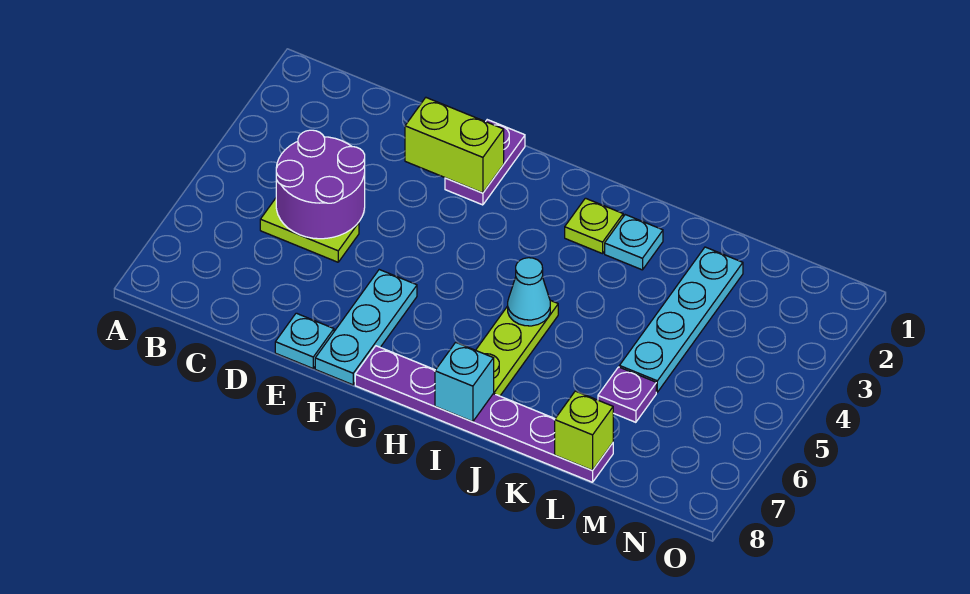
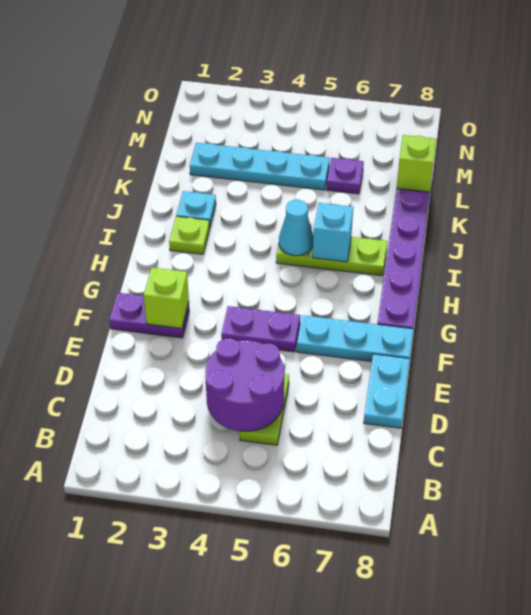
lime 1x2 brick [405,98,504,193] -> lime 1x1 brick [144,267,189,328]
cyan 1x1 plate [275,313,334,368] -> cyan 1x2 plate [364,354,410,428]
none -> purple 1x2 plate [221,306,300,352]
cyan 1x1 brick [435,342,494,422] -> cyan 1x1 brick moved to [313,203,353,262]

